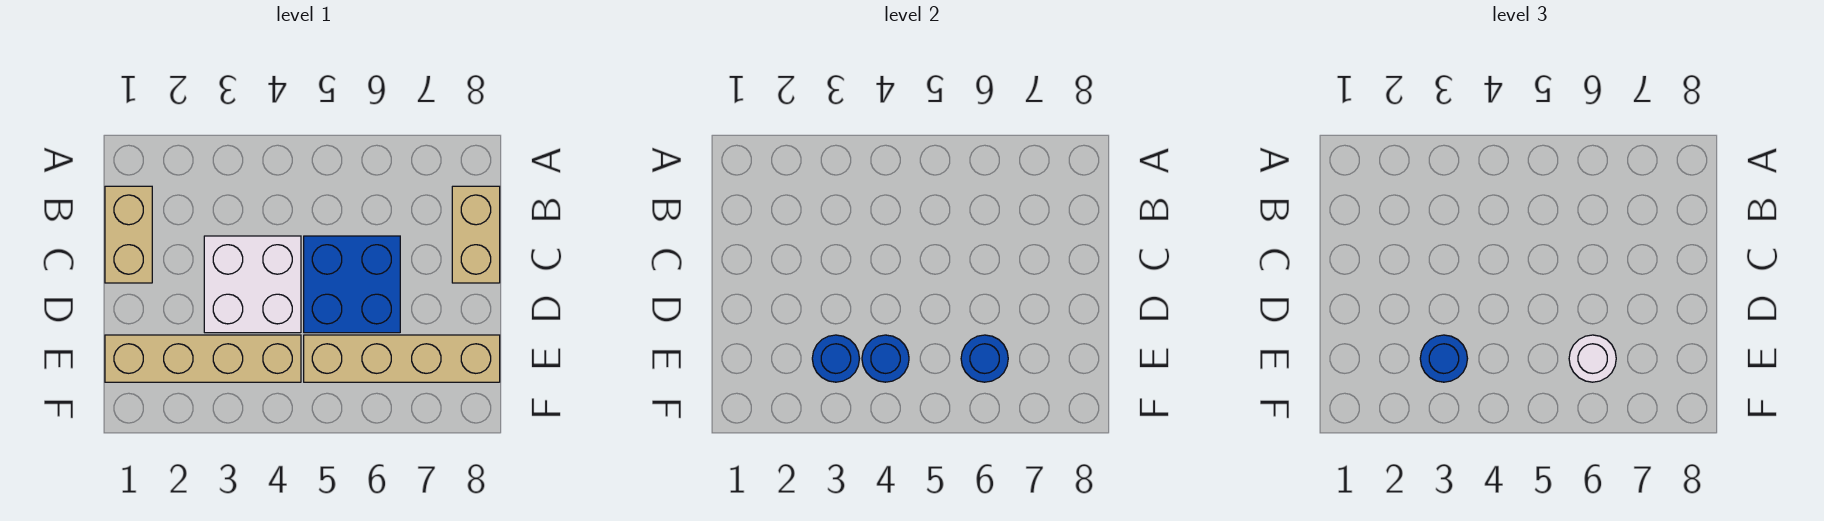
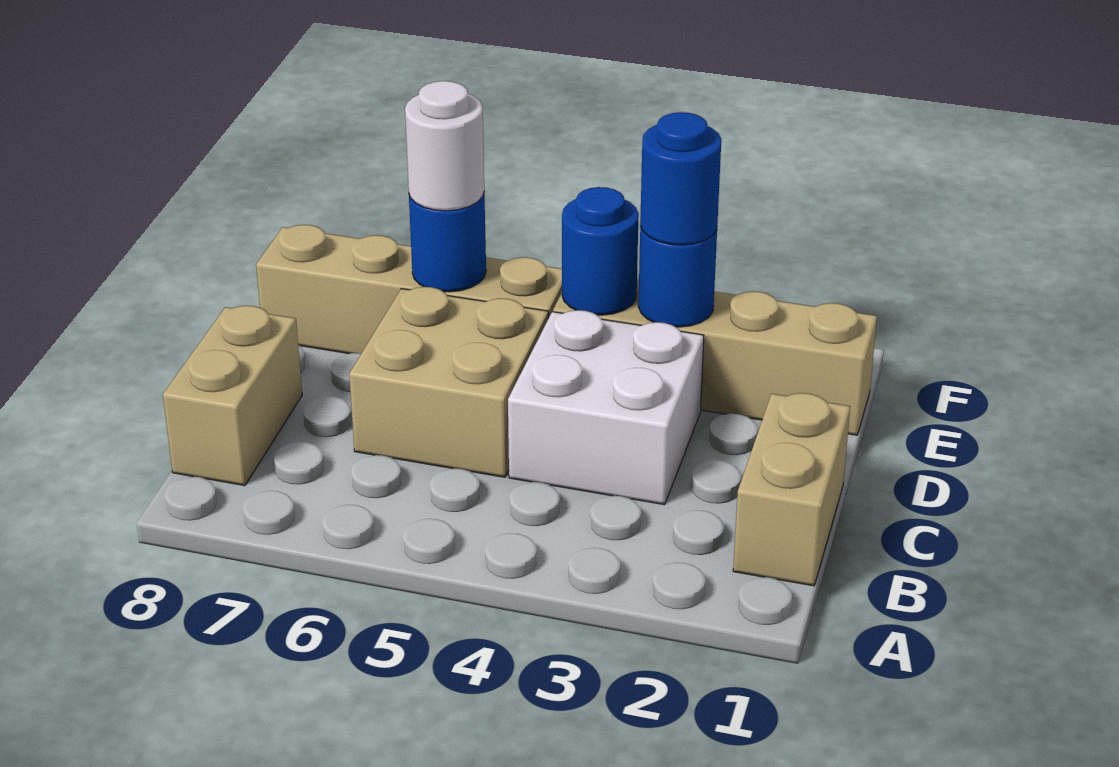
blue 2x2 brick [304,236,400,333] -> tan 2x2 brick [349,287,548,477]

